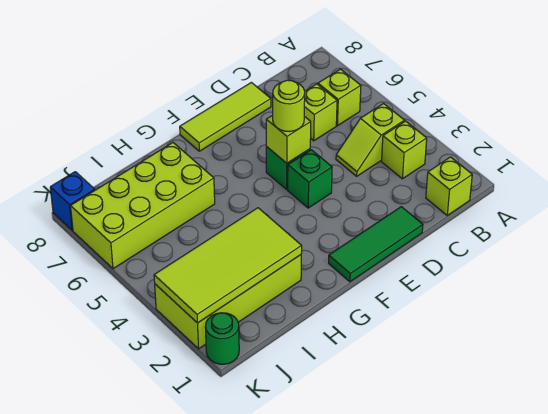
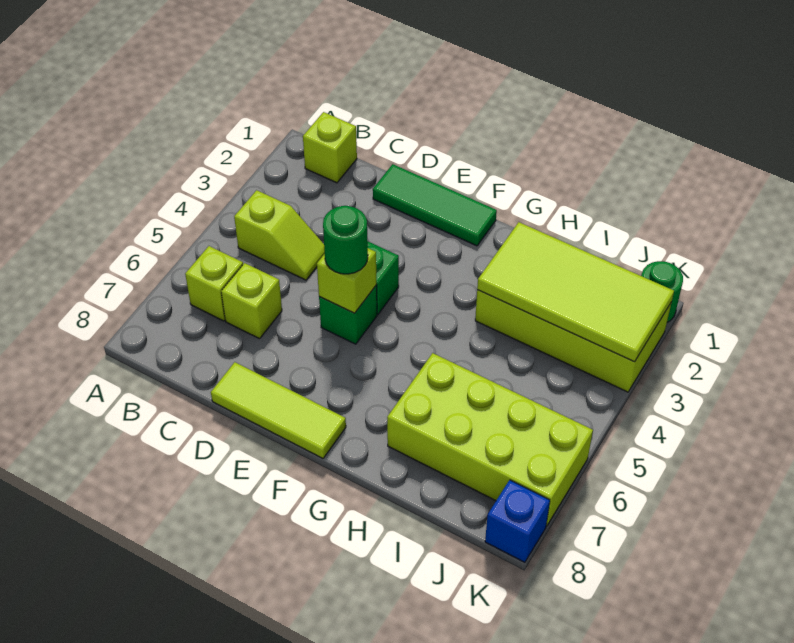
lime 1x1 brick [382,121,427,179] -> none
lime 1x1 round brick [273,80,305,131] -> green 1x1 round brick [323,206,368,274]

